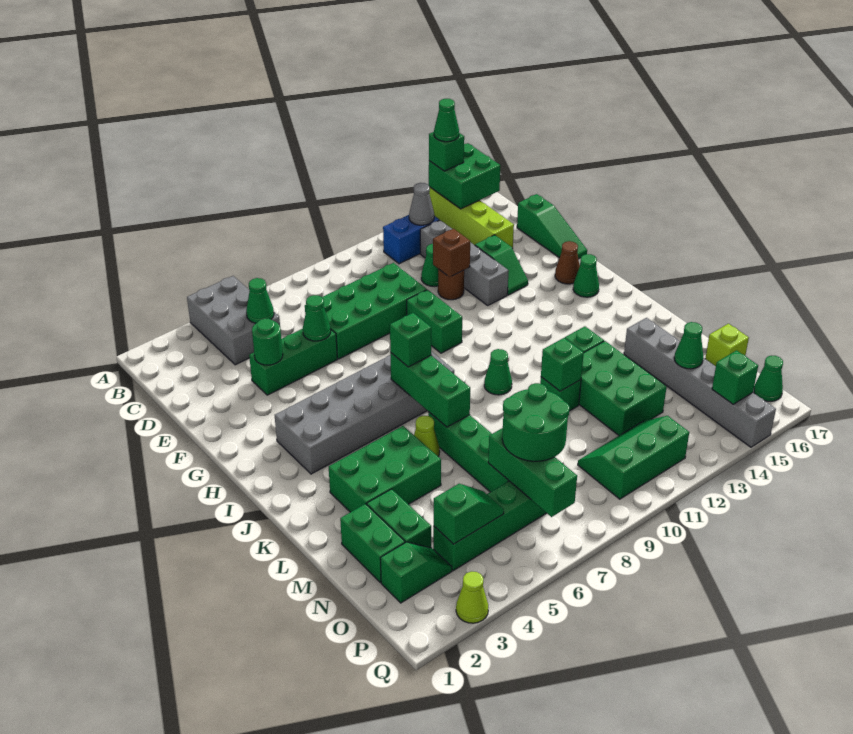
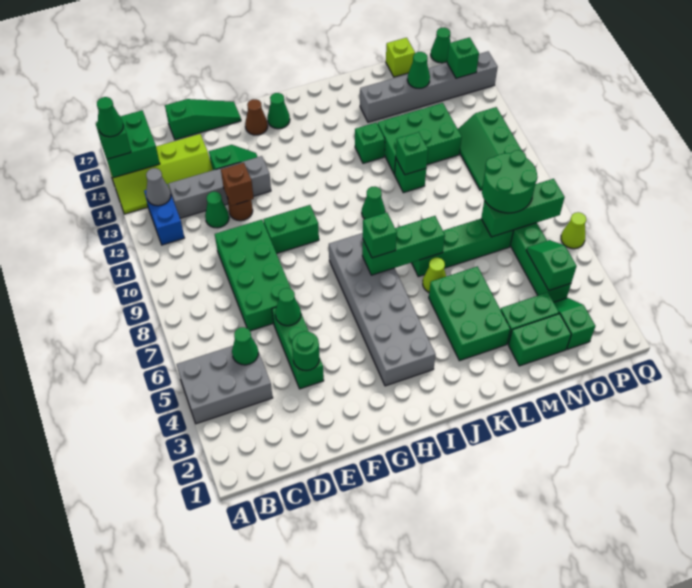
lime 1x1 cone [456,571,488,623] -> lime 1x1 cone moved to [561,212,586,249]

